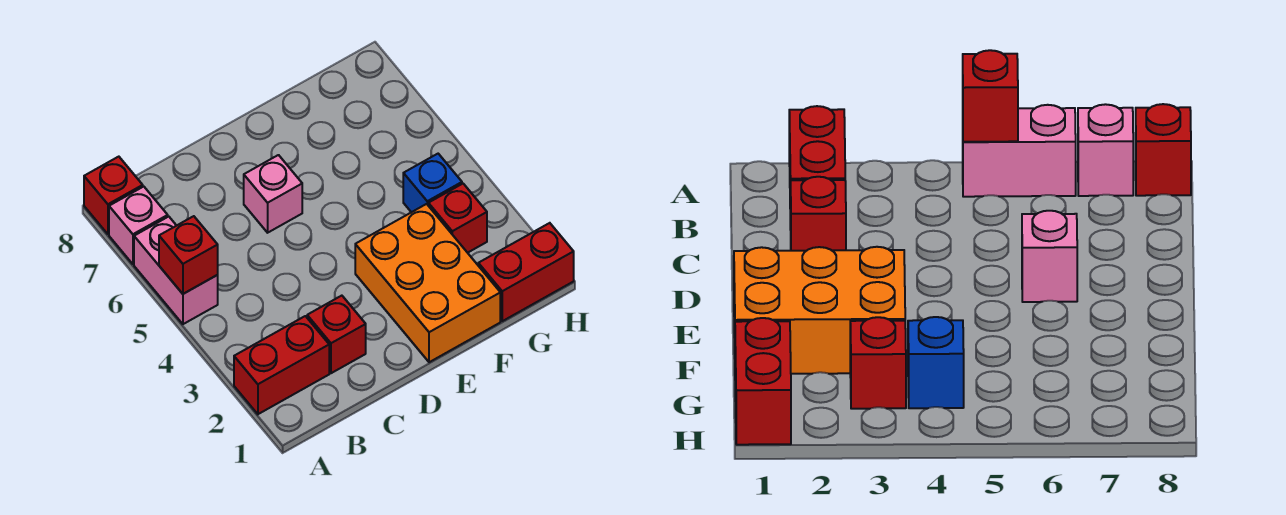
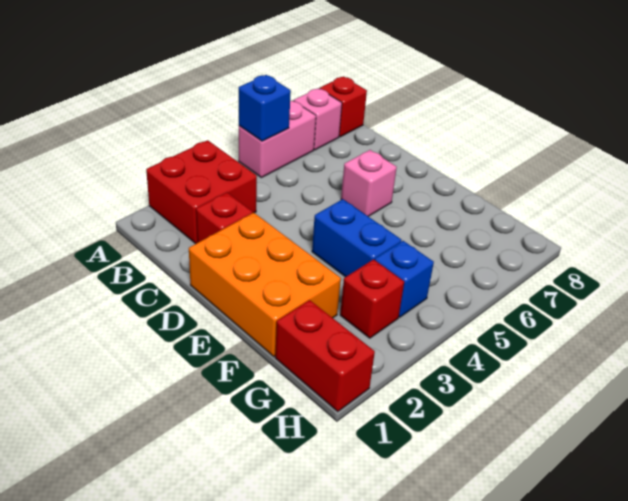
red 1x2 brick [234,316,329,414] -> red 2x2 brick [146,140,257,244]
red 1x1 brick [159,216,218,294] -> blue 1x1 brick [239,75,291,141]
orange 2x3 brick [355,204,500,362] -> orange 2x3 brick turned to [189,213,341,357]
none -> blue 1x2 brick [312,199,401,277]

